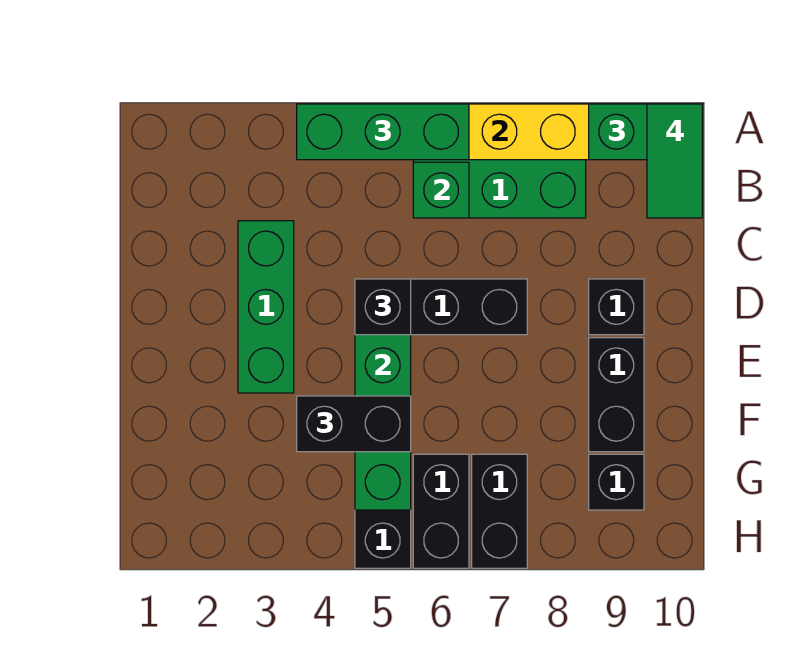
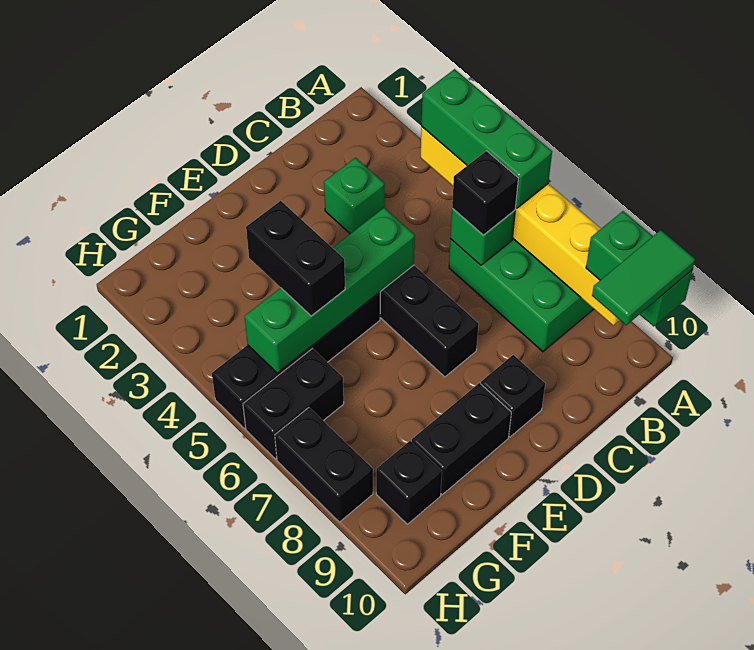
green 1x3 brick [238,221,294,393] -> green 1x1 brick [324,158,385,234]
black 1x1 brick [355,279,411,335] -> black 1x1 brick moved to [452,151,518,235]
black 1x2 brick [472,454,527,568] -> black 1x2 brick turned to [275,408,373,522]

